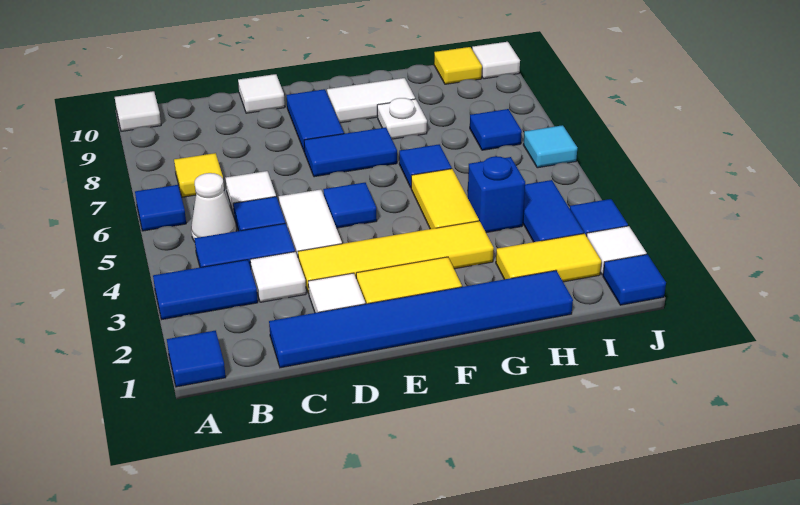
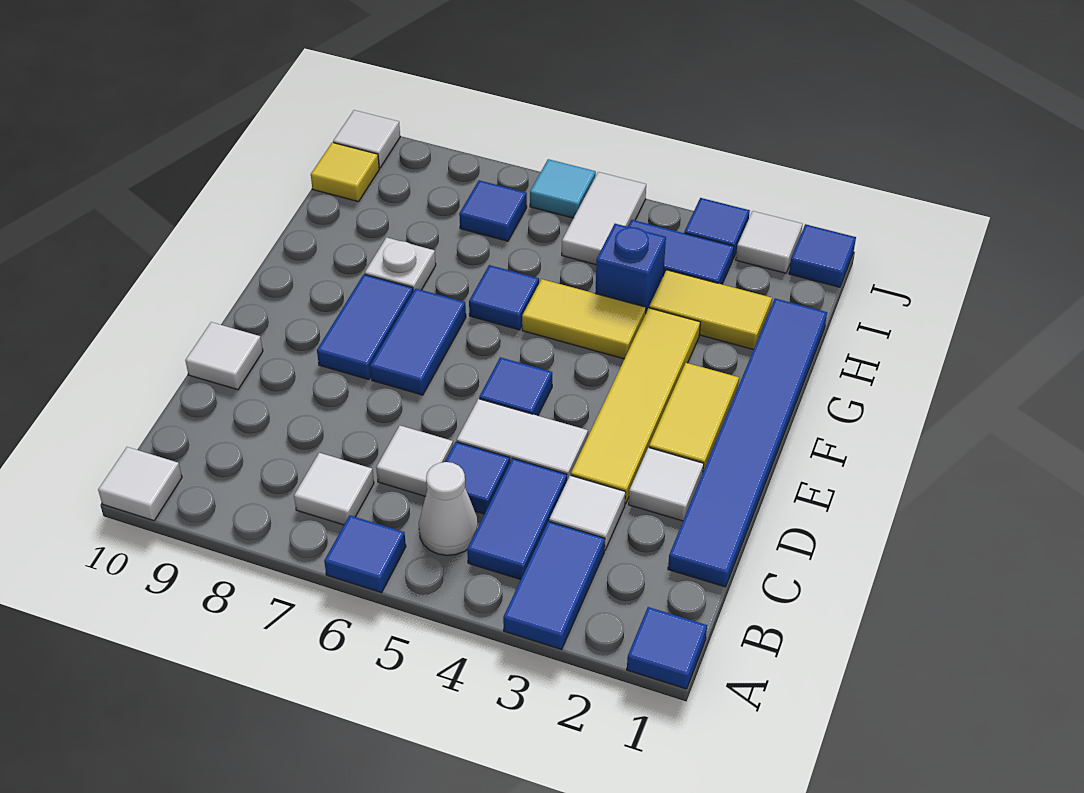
yellow 1x1 tile [174,153,223,197] -> white 1x1 tile [294,453,374,525]
blue 1x2 tile [287,89,344,152] -> blue 1x2 tile turned to [317,274,413,380]
white 1x2 tile [327,78,415,123] -> white 1x2 tile moved to [562,172,646,265]
yellow 1x2 tile [496,234,601,282] -> yellow 1x2 tile turned to [649,270,772,350]

